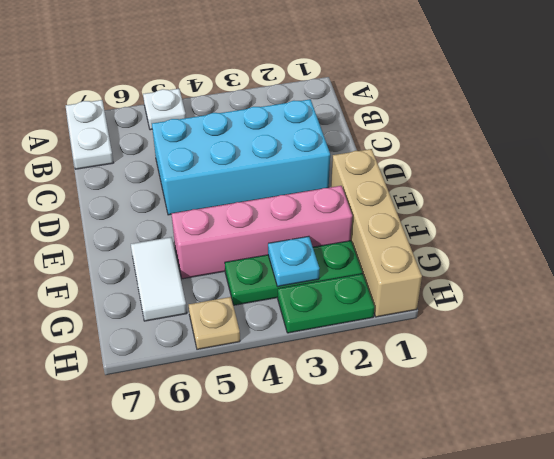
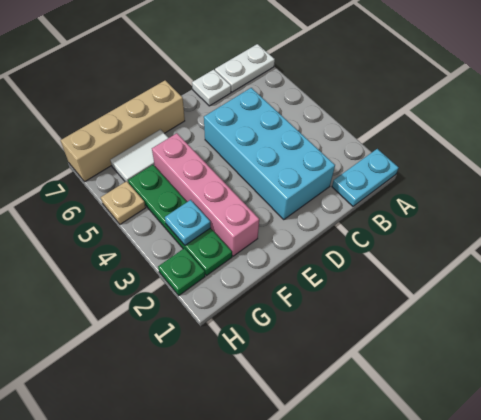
none -> cyan 1x2 plate [332,149,399,206]
white 1x1 plate [143,89,186,130] -> white 1x1 plate moved to [192,70,231,106]
tan 1x4 brick [331,149,422,317] -> tan 1x4 brick moved to [60,80,185,182]
green 1x3 plate [225,241,362,305] -> green 1x4 plate [128,165,232,276]
green 1x2 plate [278,274,375,333] -> green 1x1 plate [158,248,205,295]

